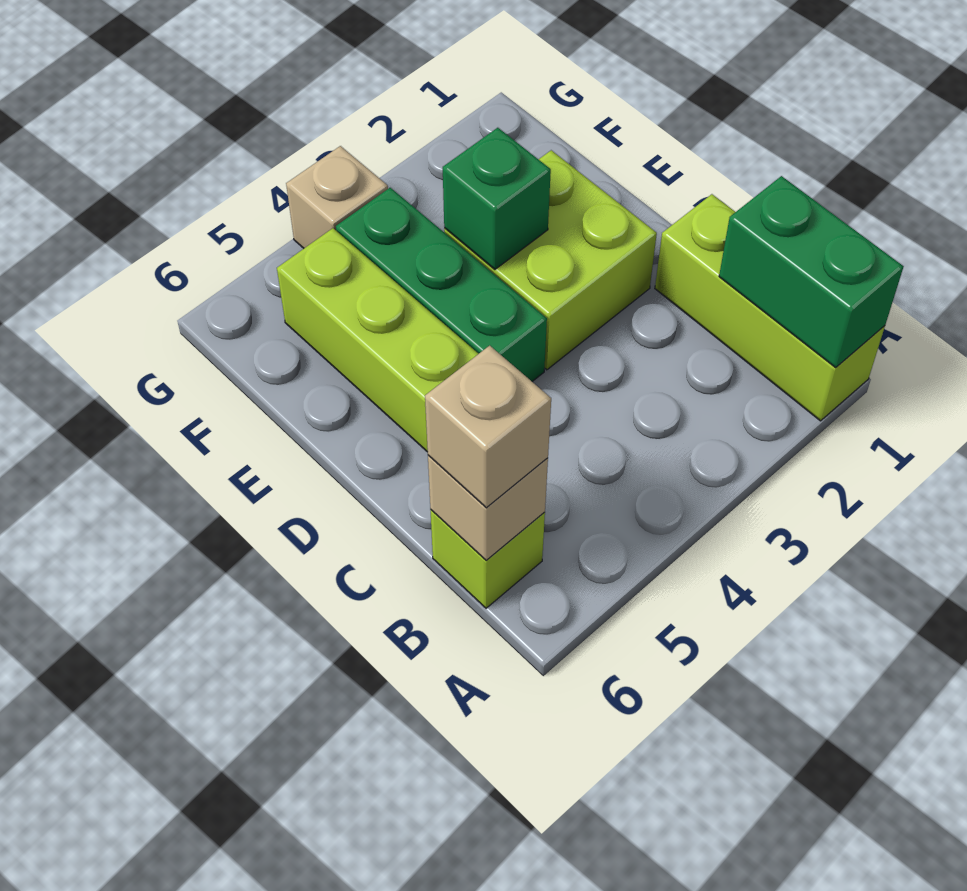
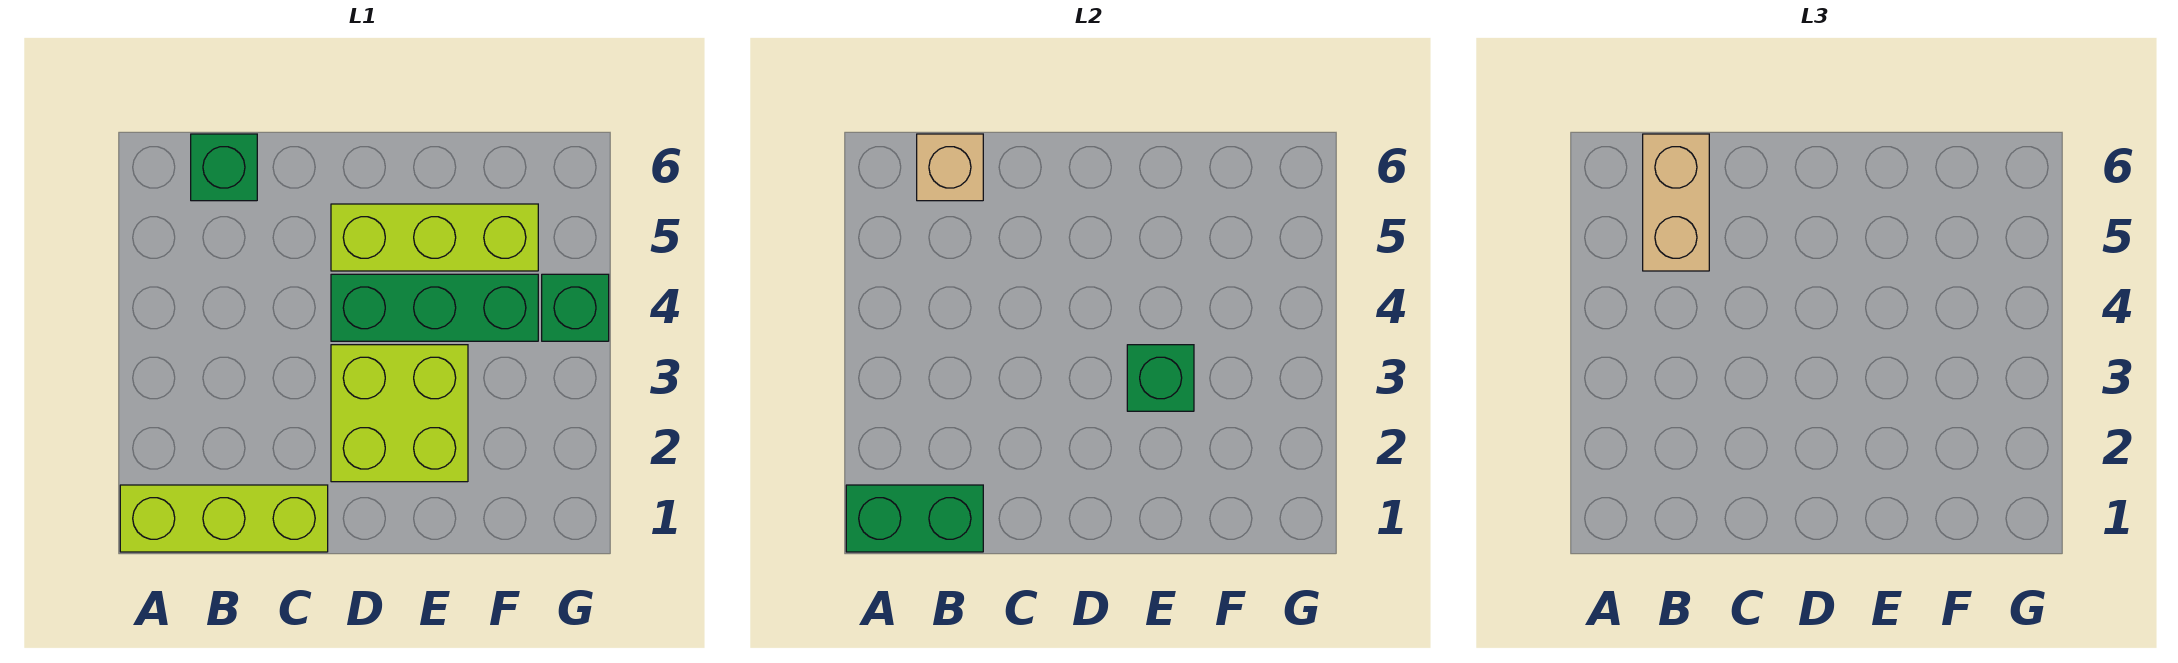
lime 1x1 brick [431,510,545,608] -> green 1x1 brick [191,134,257,201]
tan 1x1 brick [425,346,551,508] -> tan 1x2 brick [1643,134,1709,271]
tan 1x1 brick [286,146,388,248] -> green 1x1 brick [542,274,609,341]

